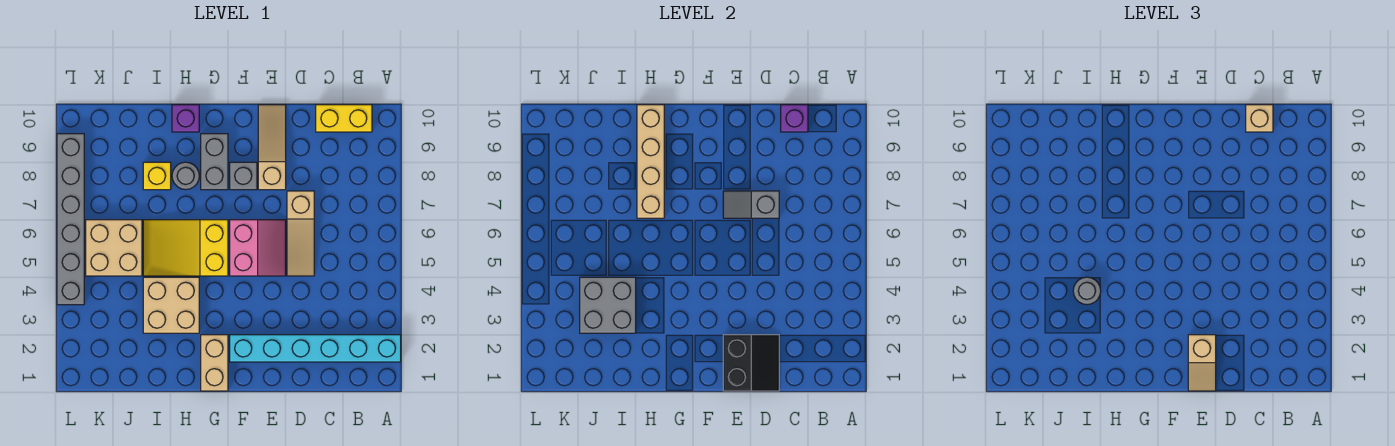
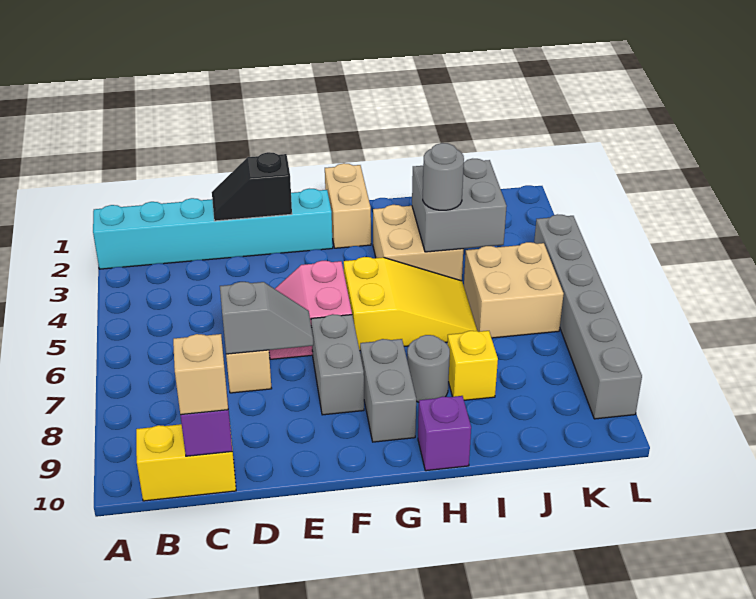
black 2x2 slope [723,335,779,391] -> black 1x2 slope [212,152,292,221]
tan 1x2 slope [1188,335,1216,391] -> none
tan 1x3 slope [258,105,286,190] -> none
grey 1x1 brick [230,162,257,190] -> grey 1x2 brick [311,314,364,415]
tan 1x4 brick [637,105,664,218] -> none

